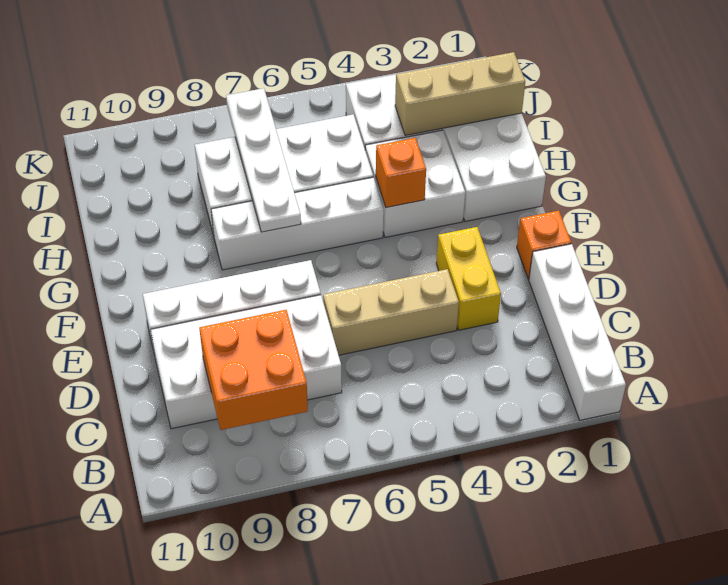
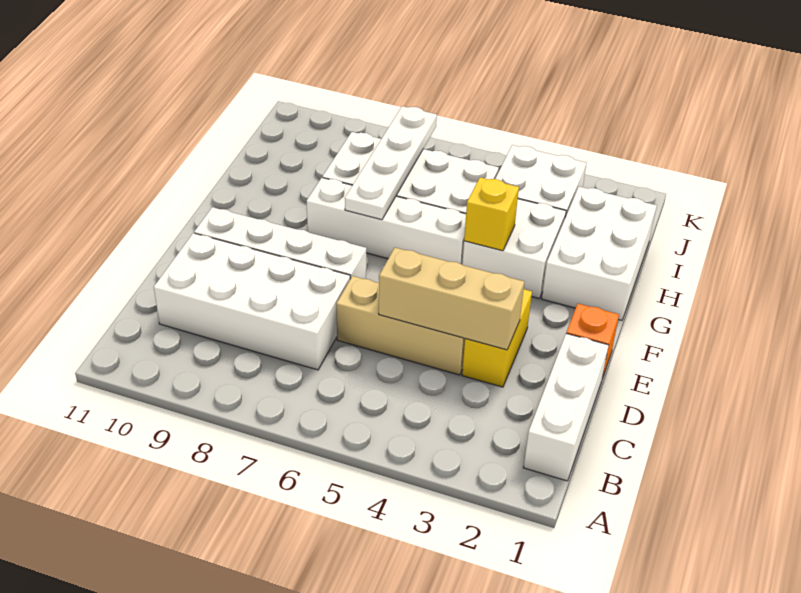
white 1x4 brick [529,244,626,420] -> white 1x3 brick [523,334,609,481]
orange 2x2 brick [199,310,308,430] -> none
orange 1x1 brick [376,138,426,208] -> yellow 1x1 brick [464,177,519,251]
tan 1x3 brick [395,52,525,136] -> tan 1x3 brick moved to [379,248,524,350]

